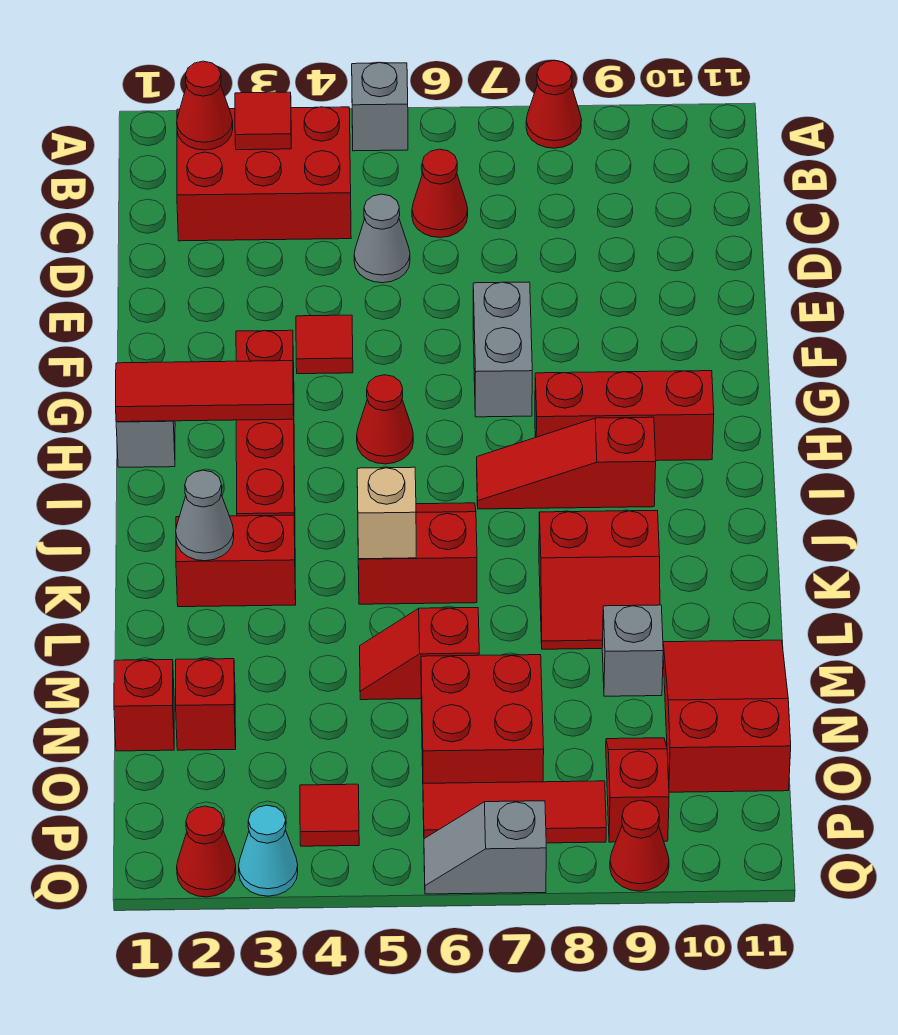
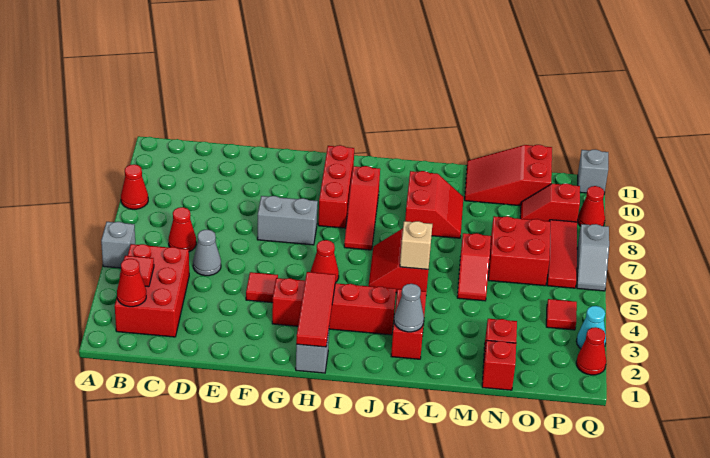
grey 1x1 brick [602,605,663,696] -> grey 1x1 brick moved to [578,150,608,193]

